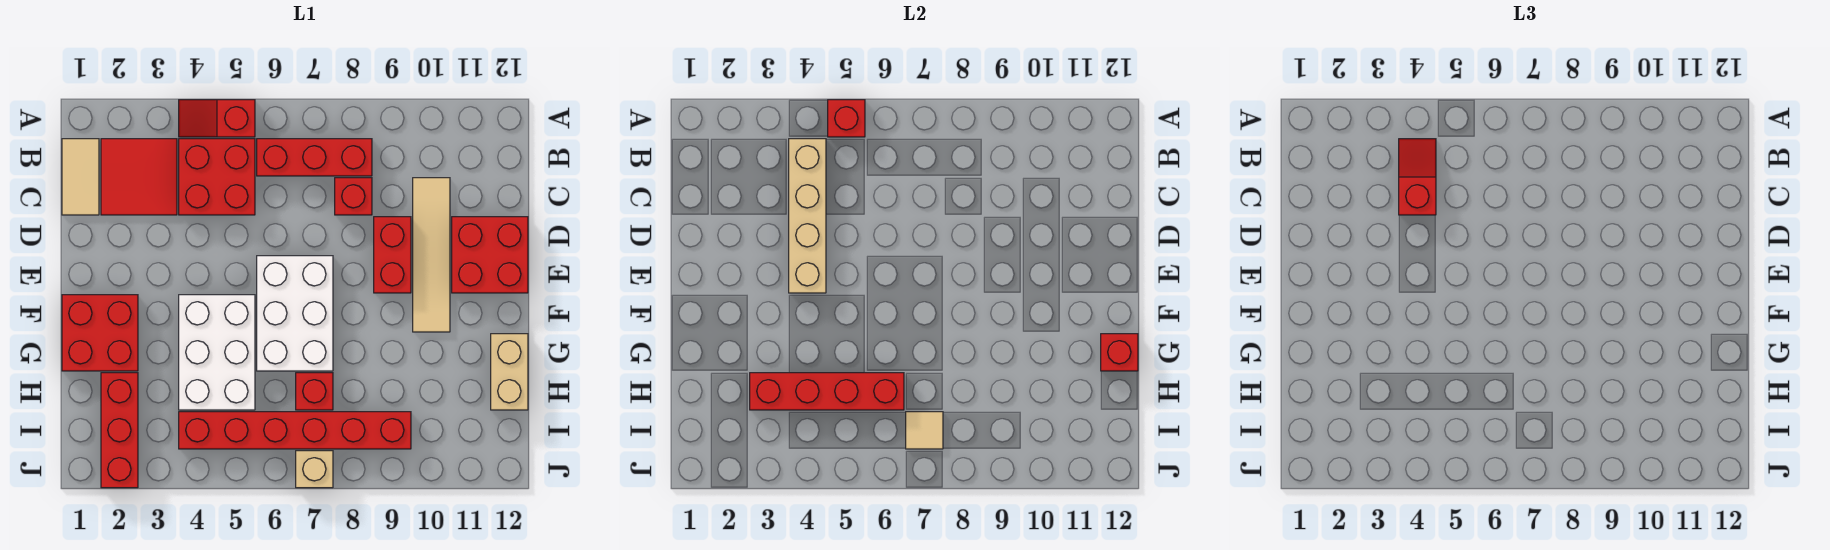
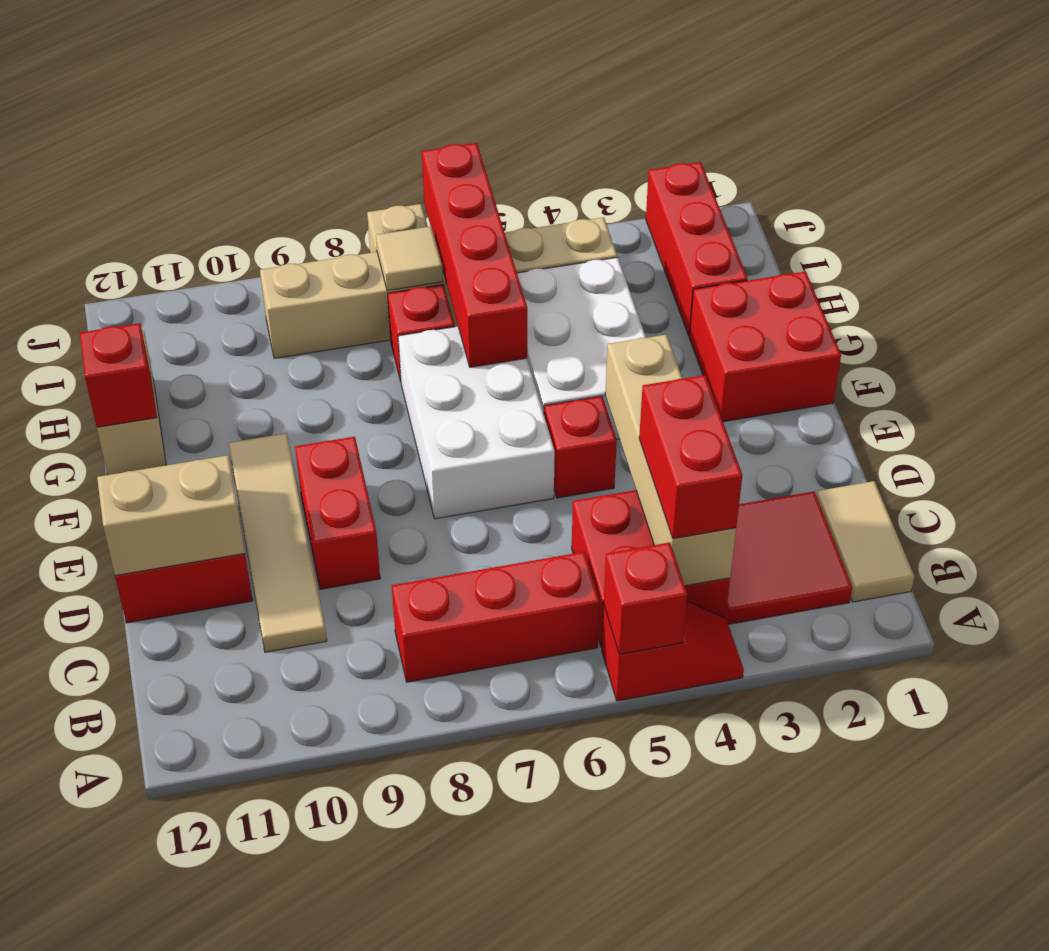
red 1x2 slope [1399,139,1436,215] -> red 1x2 brick [639,375,743,539]
red 1x1 brick [335,178,372,215] -> red 1x1 brick moved to [544,396,617,498]
none -> tan 1x2 brick [97,455,245,576]
red 1x4 brick [750,373,904,410] -> red 1x4 brick turned to [422,143,527,367]
red 1x6 brick [179,412,411,449] -> tan 1x6 brick [260,217,617,358]

